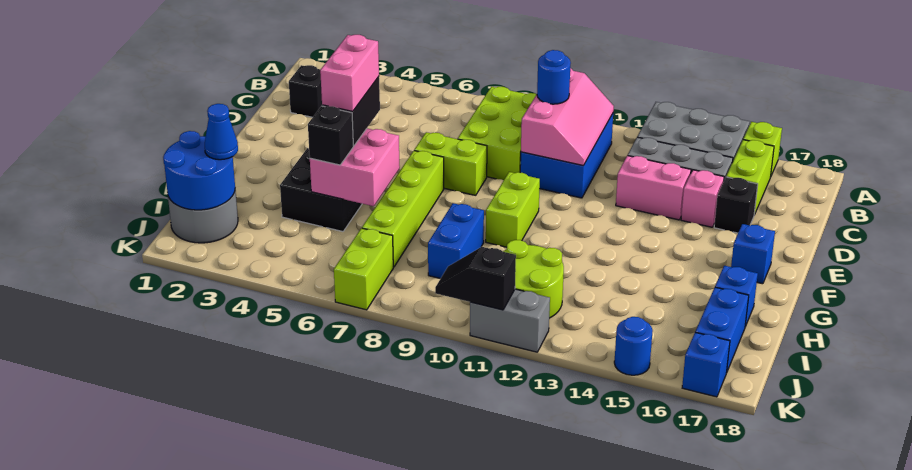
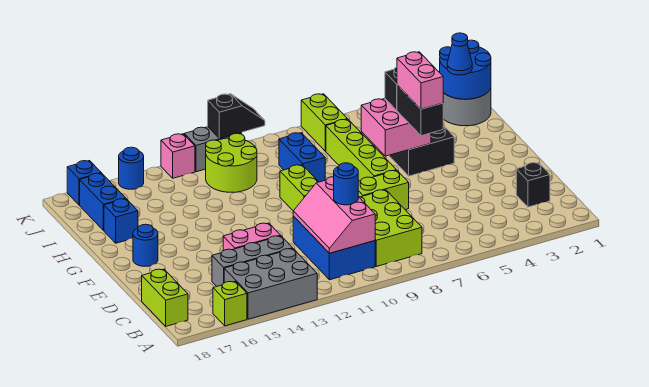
lime 1x2 brick [726,140,774,214] -> lime 1x2 brick moved to [142,269,188,326]
pink 1x1 brick [681,170,724,227] -> pink 1x1 brick moved to [161,134,195,178]
black 1x1 brick [714,177,758,233] -> none
blue 1x1 brick [731,224,775,284] -> blue 1x1 round brick [133,224,158,266]

